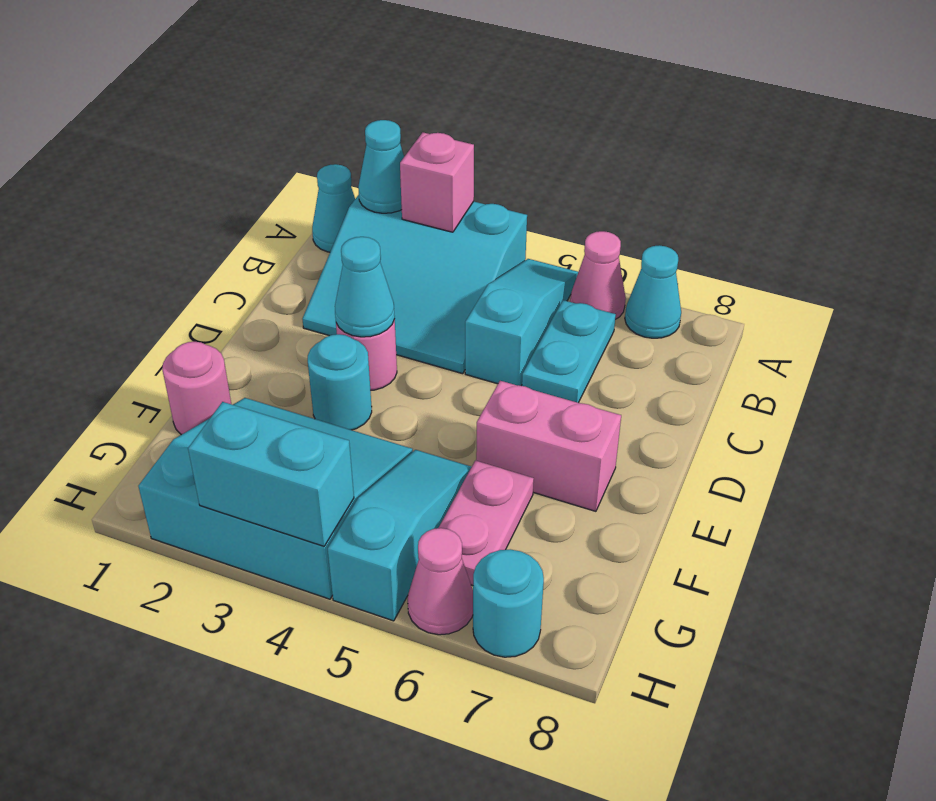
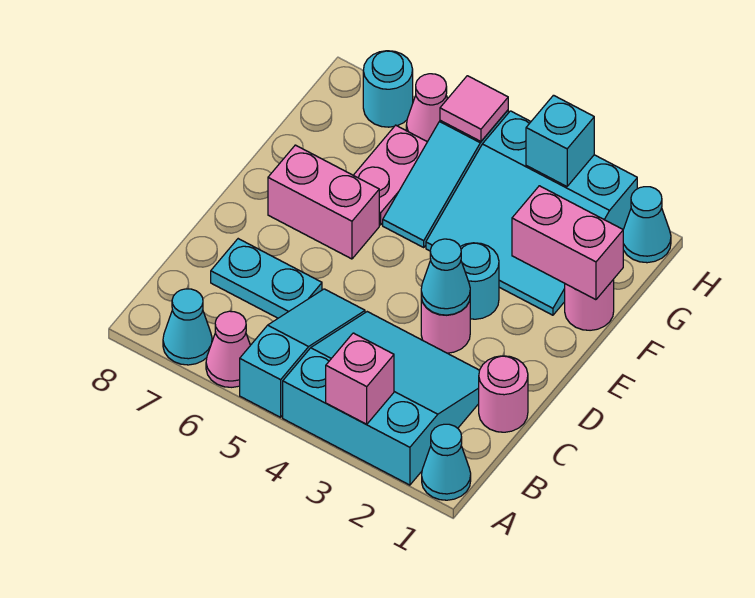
cyan 1x1 cone [358,120,404,213] -> cyan 1x1 cone moved to [623,187,671,263]
cyan 1x3 slope [465,259,578,386] -> cyan 1x3 slope turned to [240,289,365,417]
cyan 1x2 plate [522,300,616,403] -> cyan 1x2 plate turned to [211,239,322,318]
none -> pink 1x1 round brick [479,356,528,432]
none -> pink 1x2 brick [512,186,623,300]
cyan 1x2 brick [188,402,354,546] -> cyan 1x1 brick [526,95,594,186]
none -> pink 1x1 tile [440,76,508,141]

